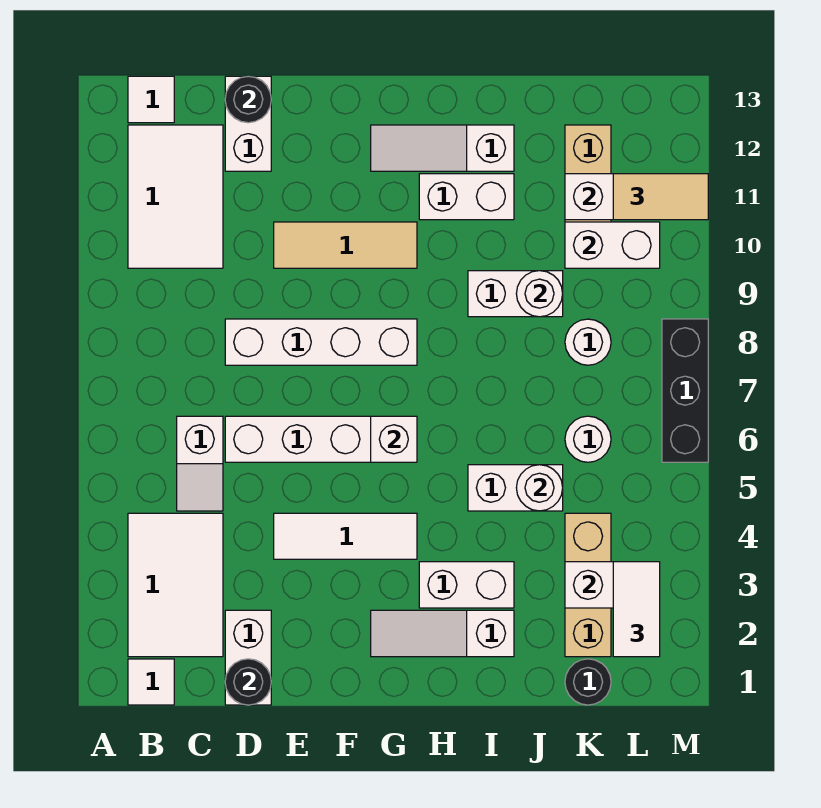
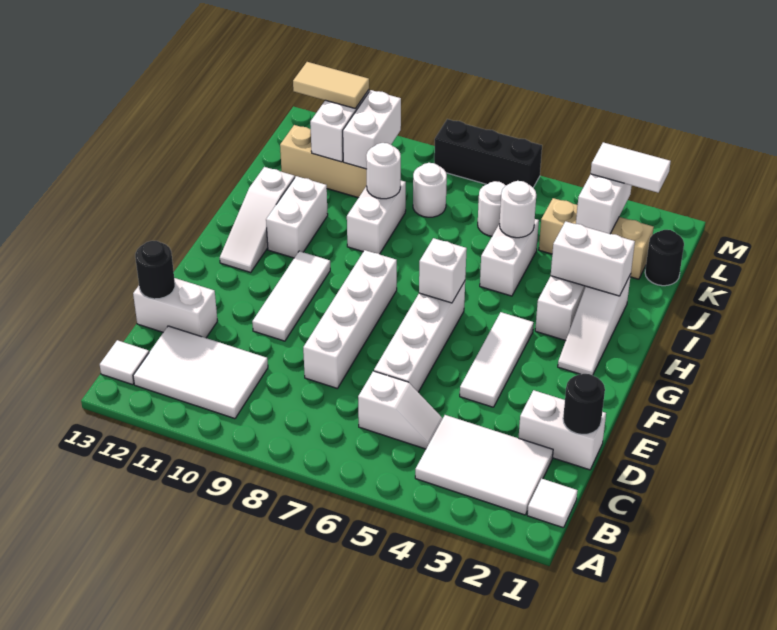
tan 1x3 tile [274,222,417,268] -> white 1x3 tile [252,251,330,341]
none -> white 1x2 brick [551,221,635,296]
tan 1x2 tile [613,174,708,220] -> tan 1x2 tile turned to [293,62,369,109]

